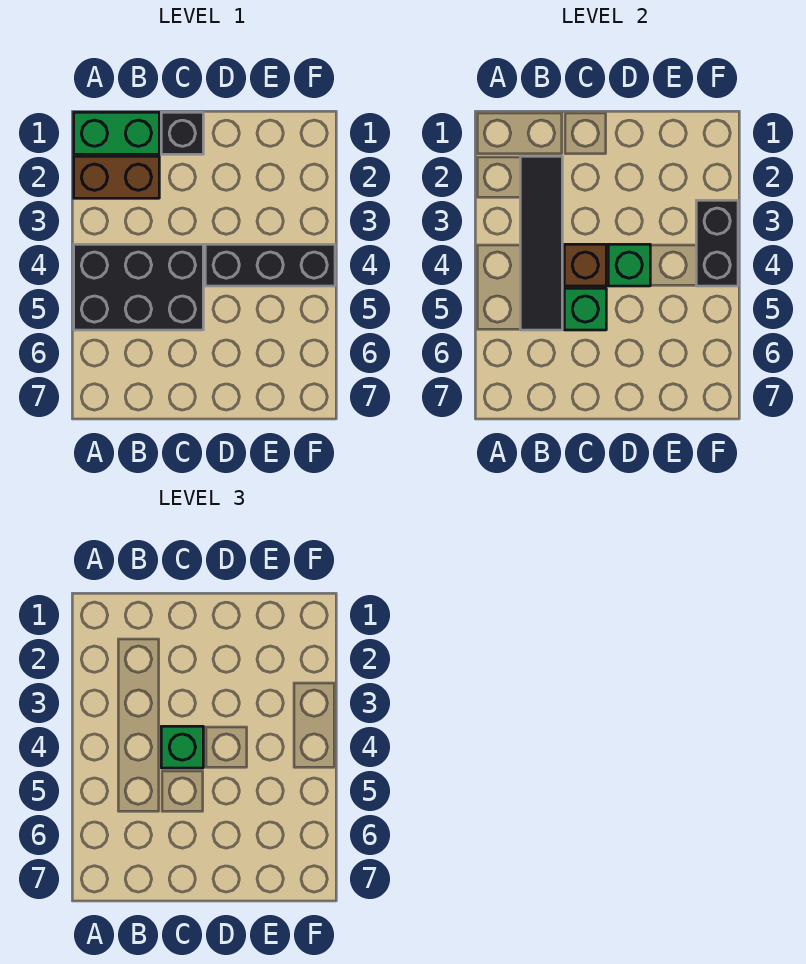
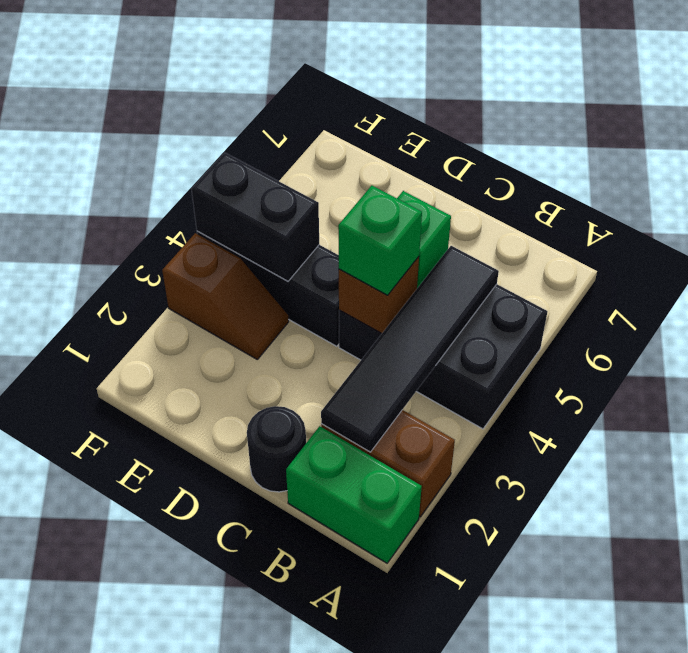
black 1x1 brick [161,112,203,154] -> black 1x1 round brick [247,406,306,492]
green 1x1 brick [608,244,650,286] -> none
none -> brown 1x2 slope [162,233,289,359]
black 1x2 brick [696,200,738,286] -> black 1x2 brick turned to [191,153,319,281]

